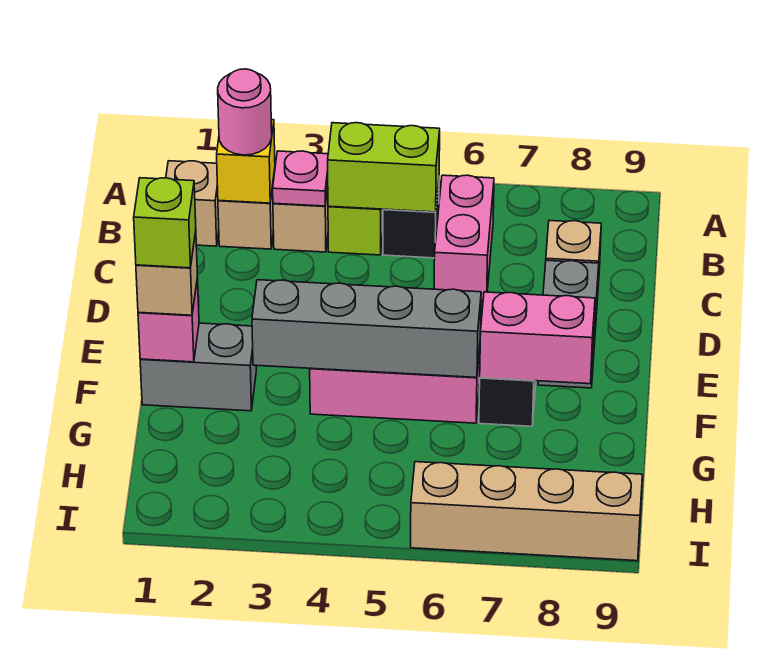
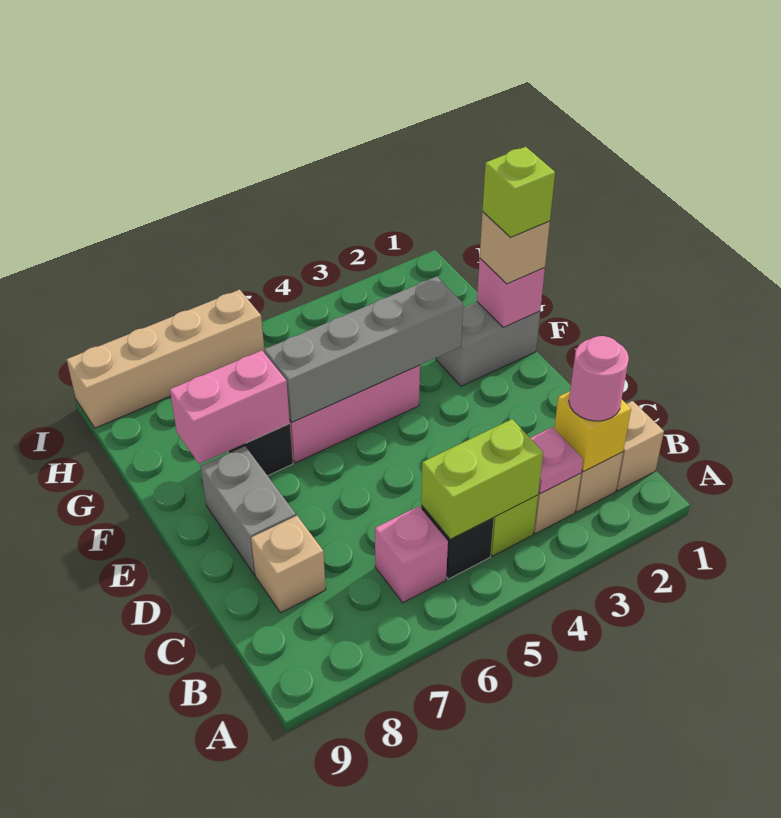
pink 1x2 brick [434,175,494,301] -> pink 1x1 brick [375,506,448,603]

